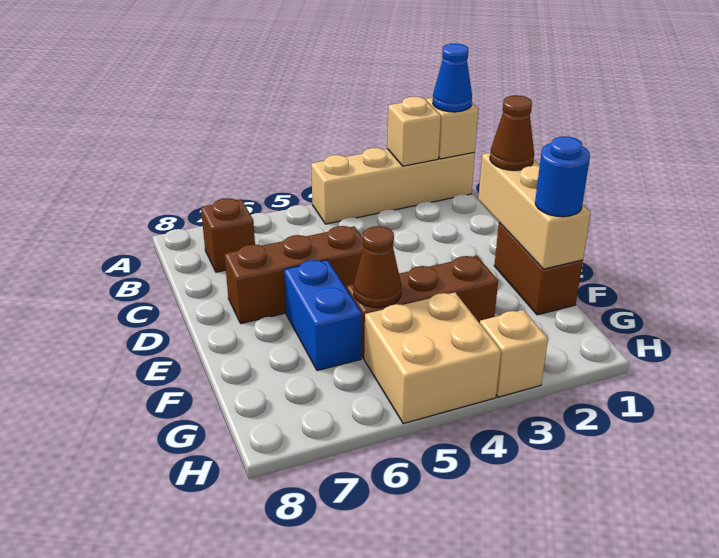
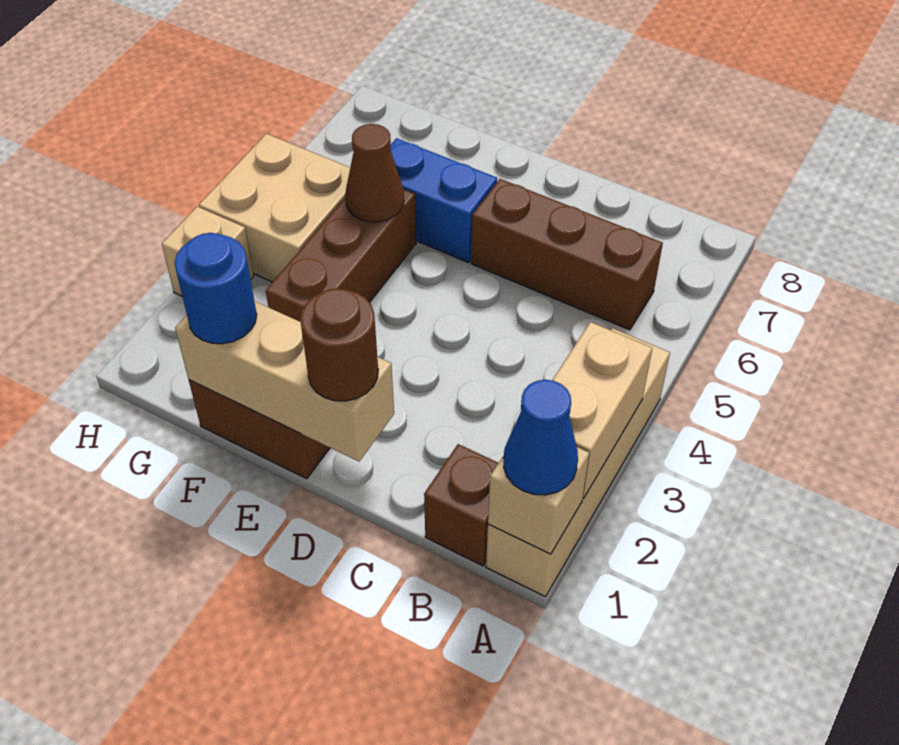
tan 1x1 brick [387,97,441,166] -> tan 1x2 brick [552,322,652,498]
brown 1x1 brick [201,198,255,272] -> brown 1x1 brick moved to [424,444,498,566]
brown 1x1 cone [490,95,534,170] -> brown 1x1 round brick [300,288,378,401]
brown 1x3 brick [224,226,363,324] -> brown 1x3 brick turned to [471,179,663,330]

